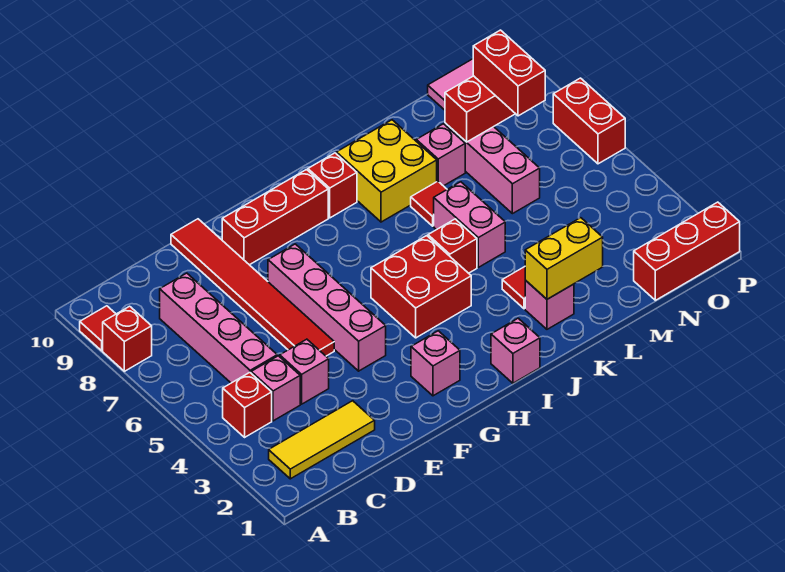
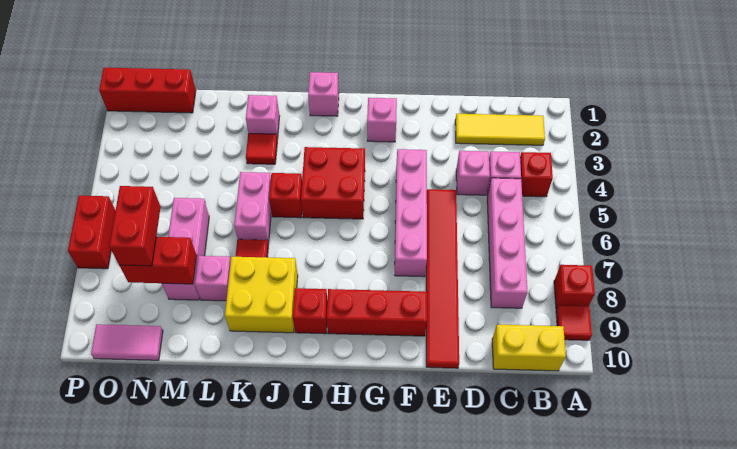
yellow 1x2 brick [525,218,603,299] -> yellow 1x2 brick moved to [492,325,566,371]

